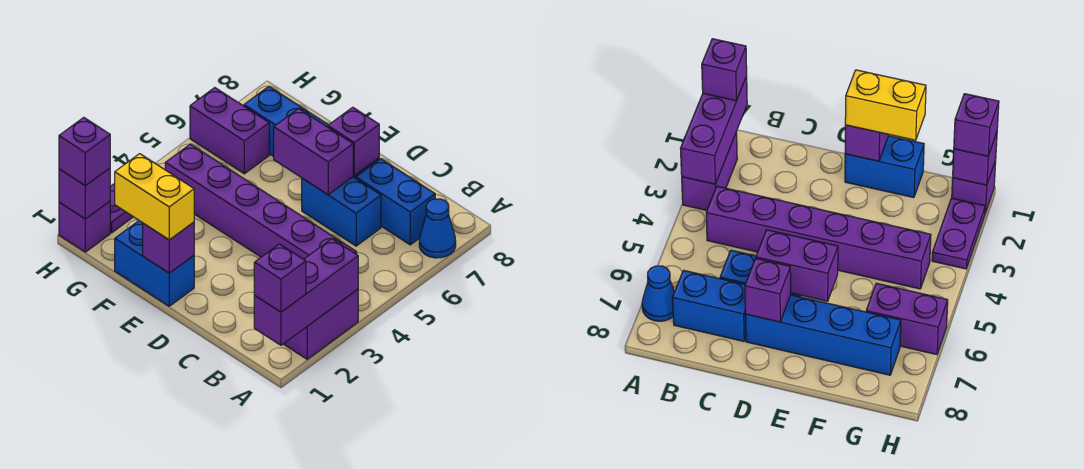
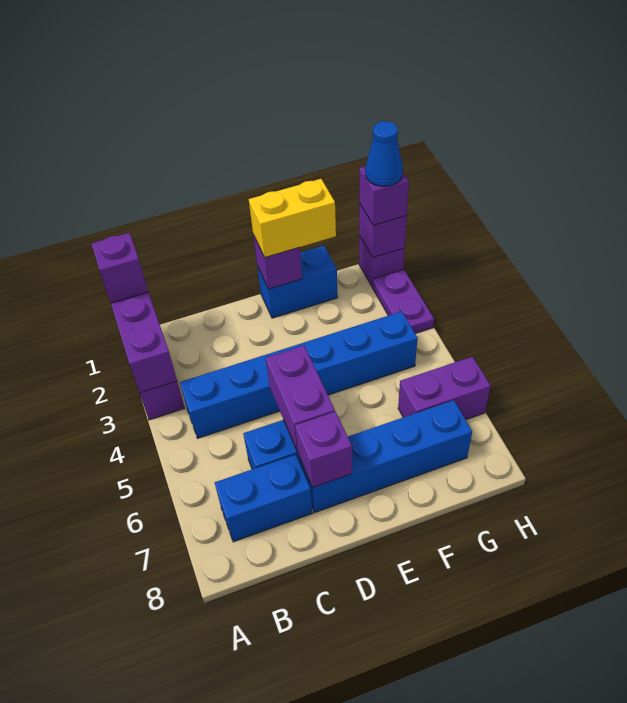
blue 1x1 cone [419,199,456,258] -> blue 1x1 cone moved to [365,121,403,186]
purple 1x6 brick [165,144,357,259] -> blue 1x6 brick [180,311,418,438]
purple 1x2 brick [274,108,353,195] -> purple 1x2 brick turned to [266,346,335,452]

